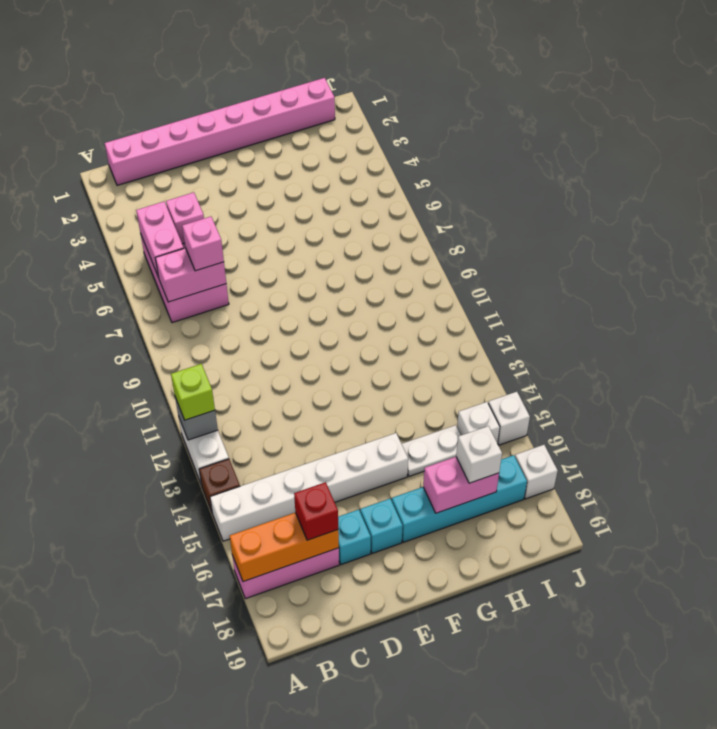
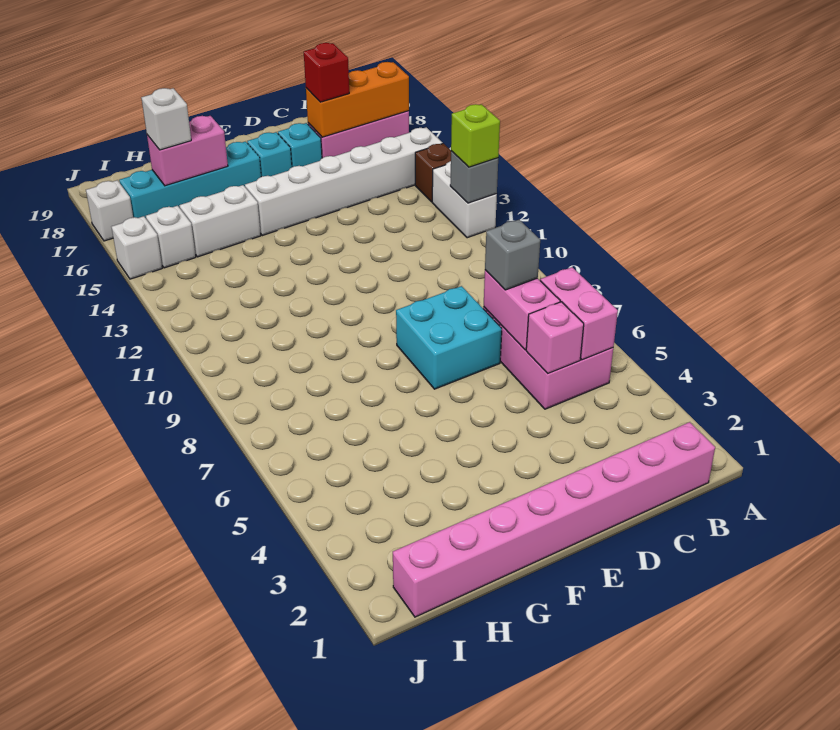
pink 1x2 brick [155,248,226,302] -> pink 1x2 brick turned to [484,270,560,350]
pink 1x1 brick [182,217,224,271] -> grey 1x1 brick [485,220,540,290]
none -> cyan 2x2 brick [396,286,502,389]
white 1x2 plate [402,425,461,476] -> white 1x2 brick [179,185,261,257]

